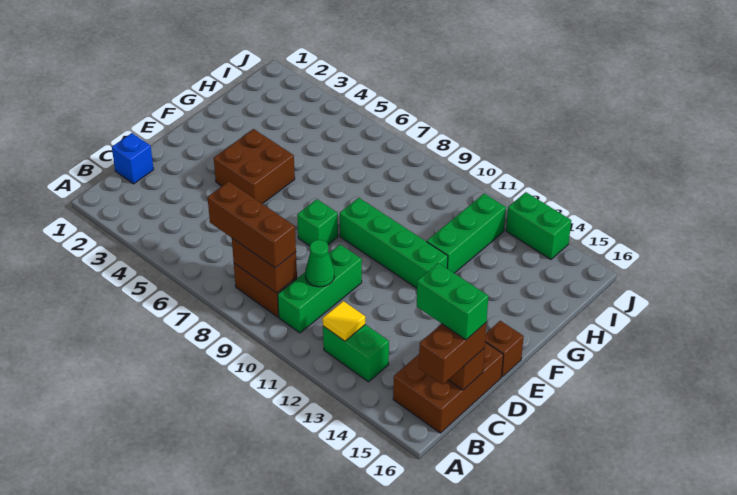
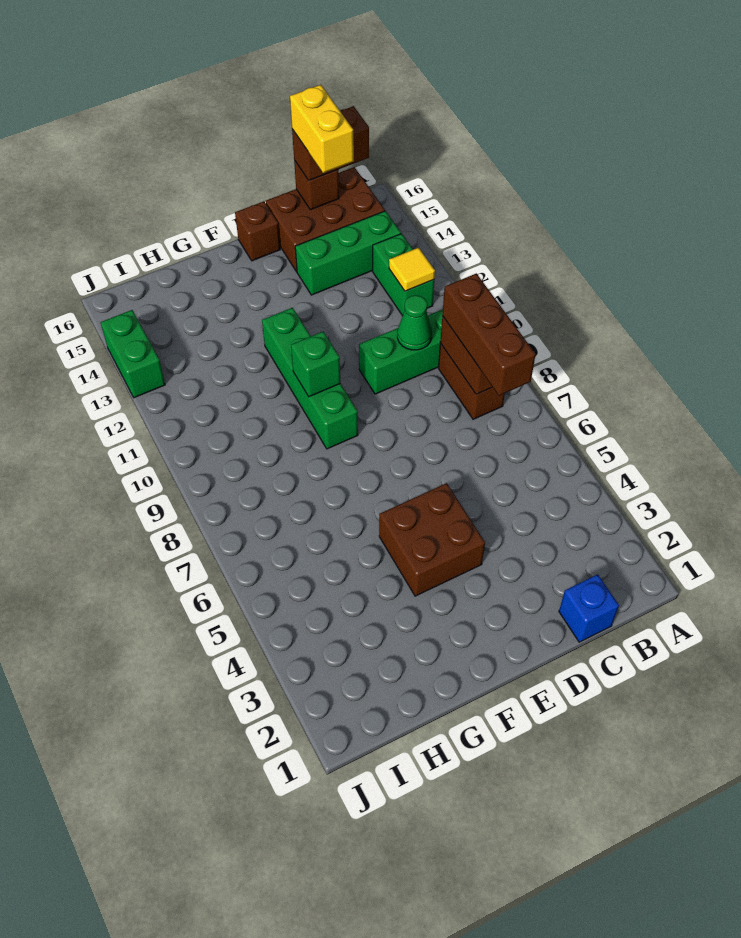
green 1x2 brick [417,263,488,340] -> yellow 1x2 brick [290,85,354,173]
green 1x1 brick [297,199,338,246] -> green 1x1 brick moved to [291,332,340,397]
green 1x3 brick [427,194,506,273] -> green 1x3 brick moved to [295,211,401,295]

